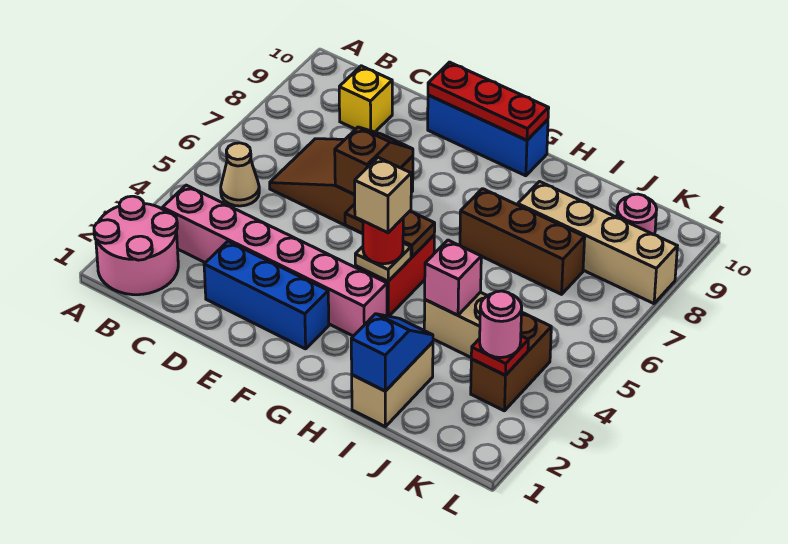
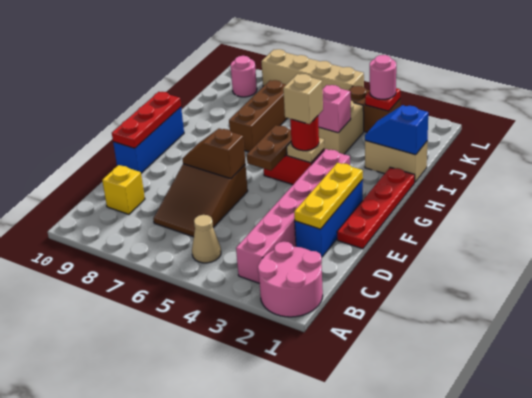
none -> yellow 1x3 plate [294,163,363,229]
none -> red 1x4 plate [337,167,415,249]
tan 1x4 brick [518,182,677,304] -> tan 1x4 brick turned to [261,49,364,90]

